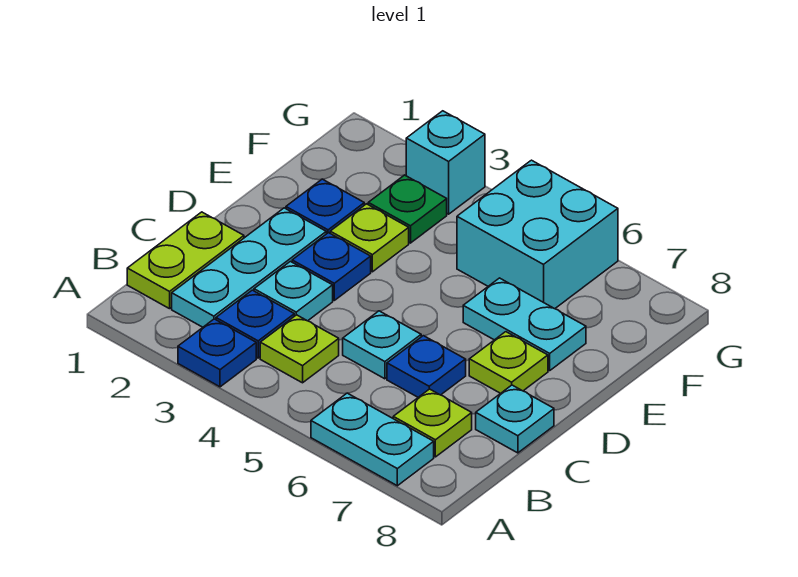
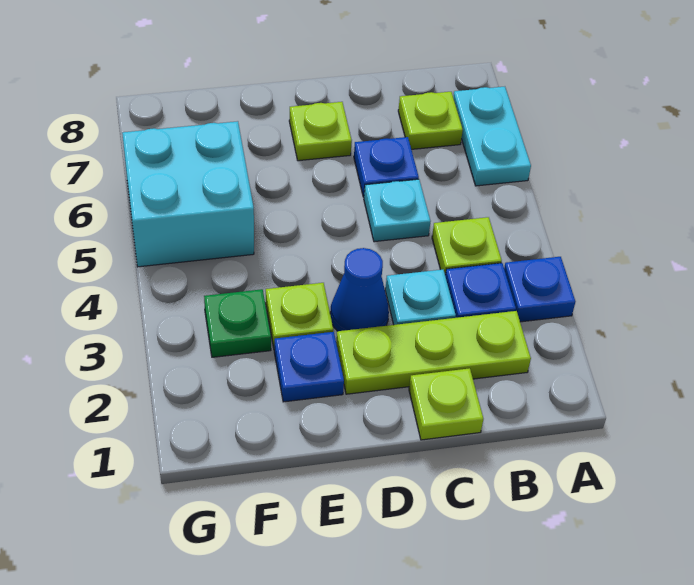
lime 1x2 plate [127,212,244,309] -> lime 1x1 plate [409,368,483,440]
cyan 1x3 plate [172,208,326,327] -> lime 1x3 plate [336,311,531,394]
cyan 1x1 plate [476,385,554,453] -> none
blue 1x1 plate [292,233,371,300] -> blue 1x1 cone [330,248,389,331]
cyan 1x2 plate [463,278,586,371] -> none
cyan 1x1 brick [406,111,485,214] -> none

